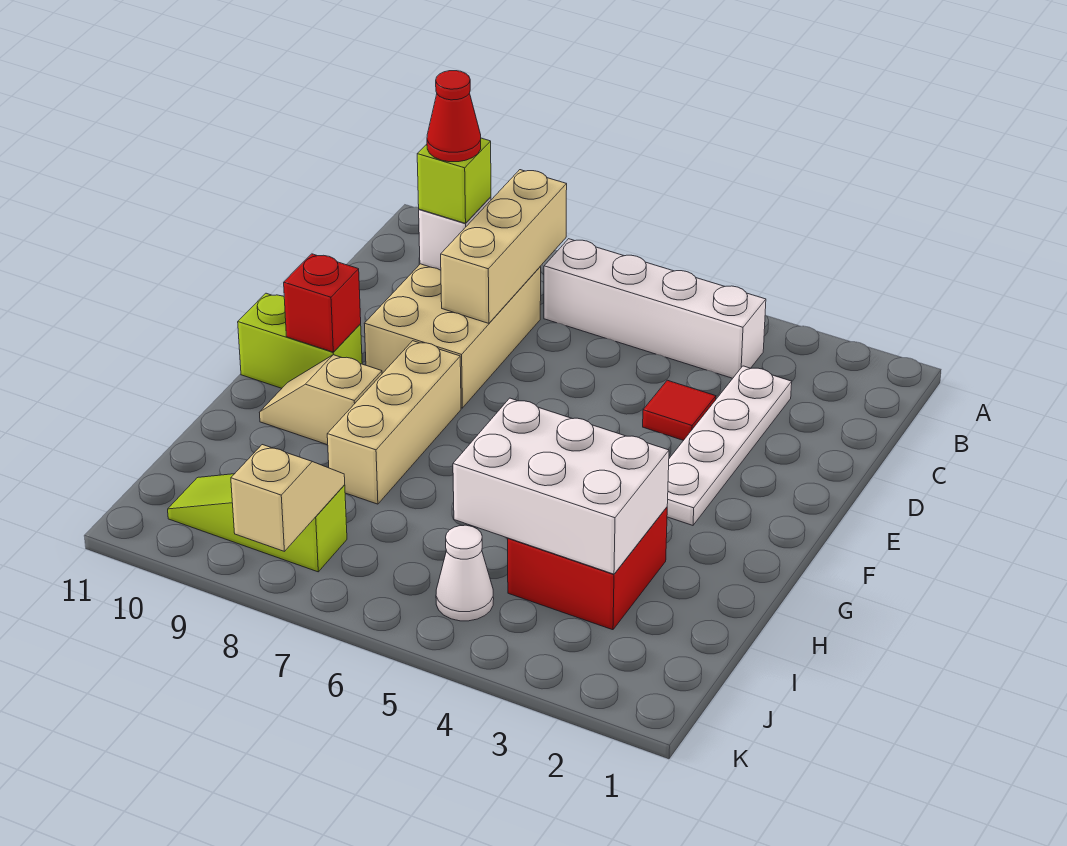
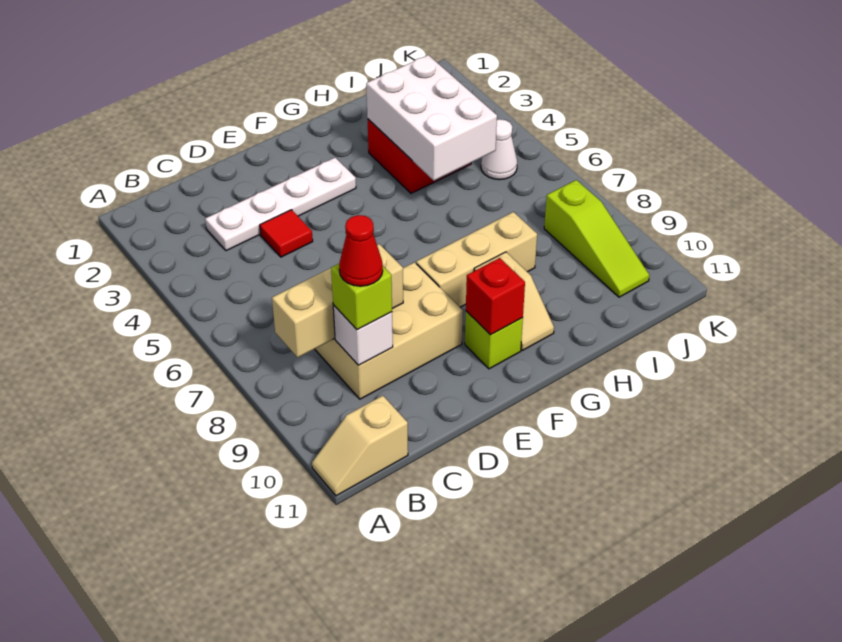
white 1x4 brick [544,239,766,378] -> none
lime 1x2 brick [238,293,362,388] -> lime 1x1 brick [465,311,523,369]
tan 1x2 slope [231,445,345,551] -> tan 1x2 slope moved to [312,396,408,496]

